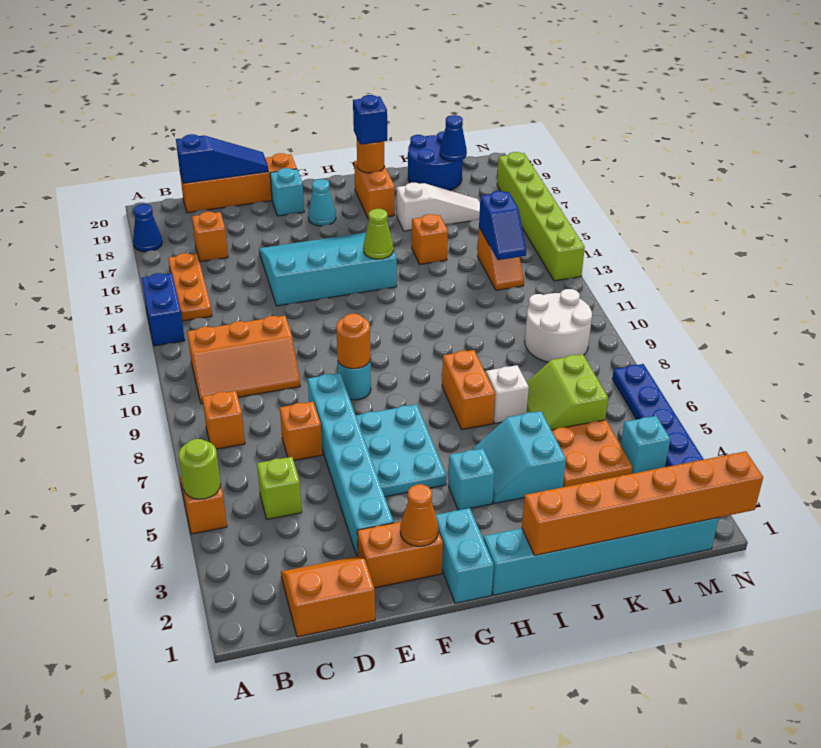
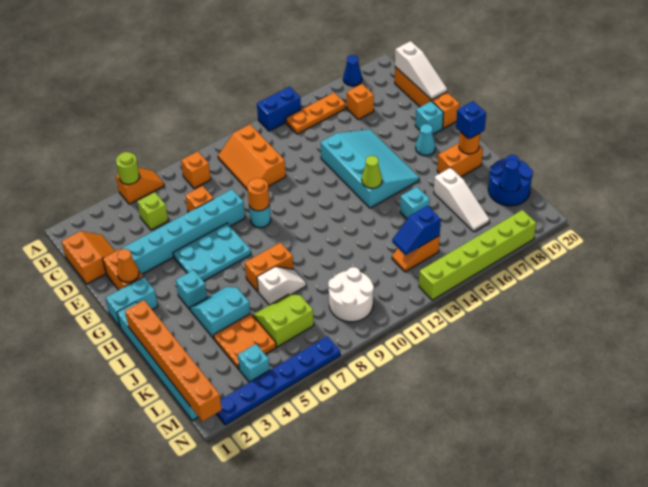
blue 1x3 slope [176,134,268,183] -> white 1x3 slope [395,41,447,100]
orange 1x1 brick [412,214,448,264] -> cyan 1x1 brick [400,187,430,219]

